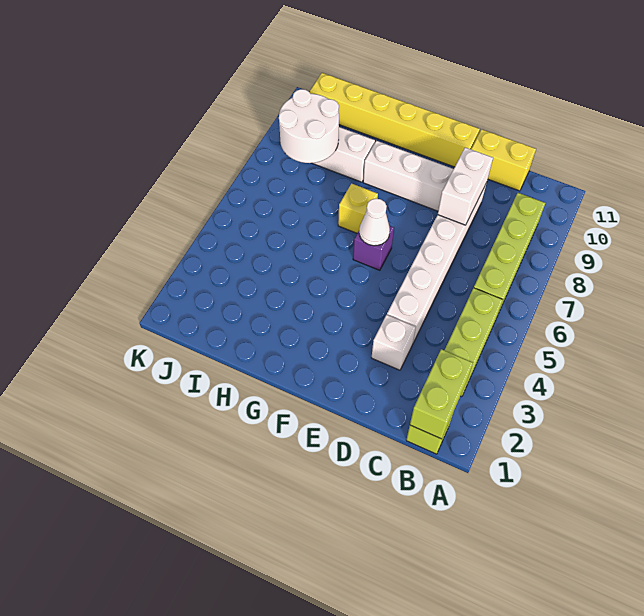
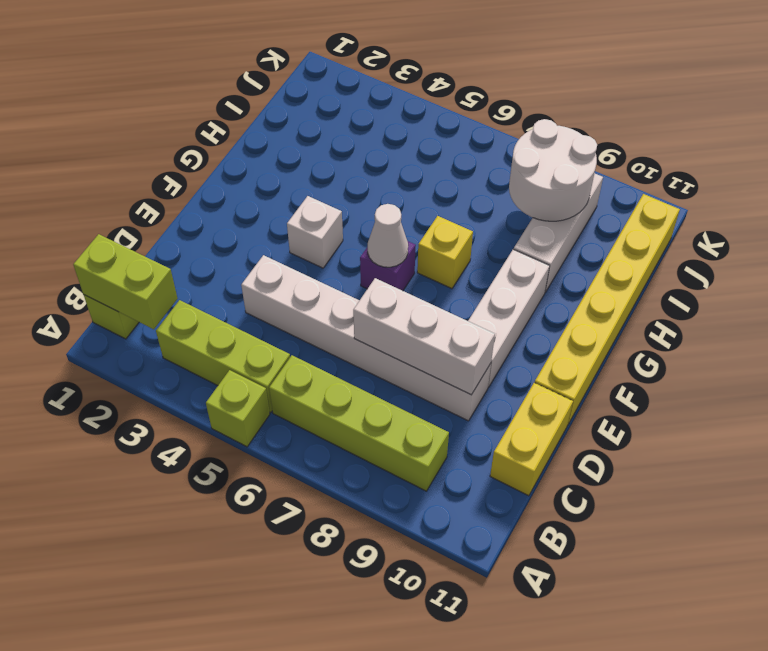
none -> lime 1x1 brick [206,370,270,447]
white 1x1 brick [372,315,416,370] -> white 1x1 brick moved to [287,196,343,268]
white 1x2 brick [438,148,493,225] -> white 1x3 brick [353,278,495,395]

